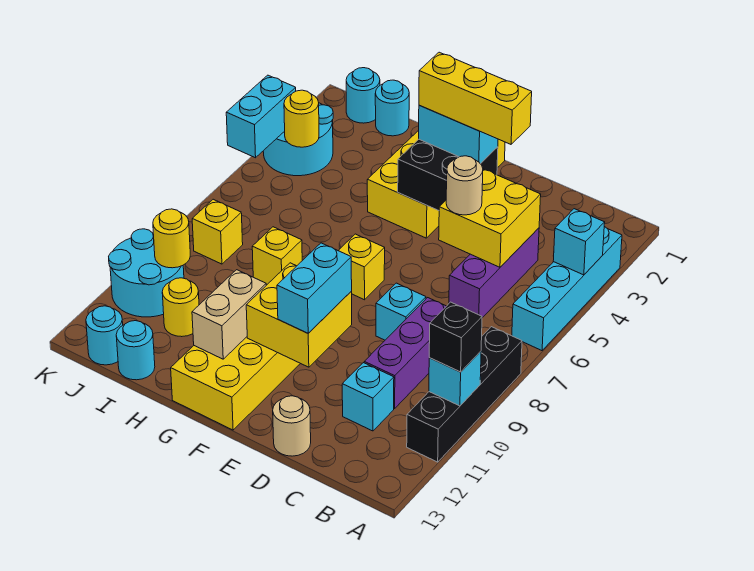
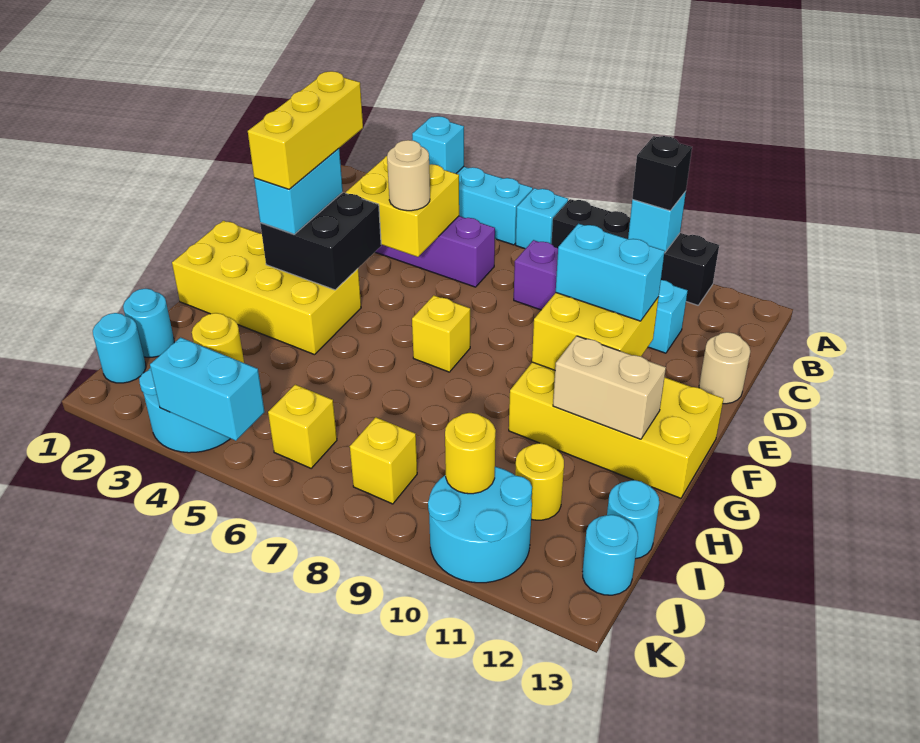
cyan 1x1 brick [376,283,426,340] -> cyan 1x1 brick moved to [516,188,568,249]
yellow 1x1 brick [252,227,302,285] -> yellow 1x1 brick moved to [268,385,337,468]

